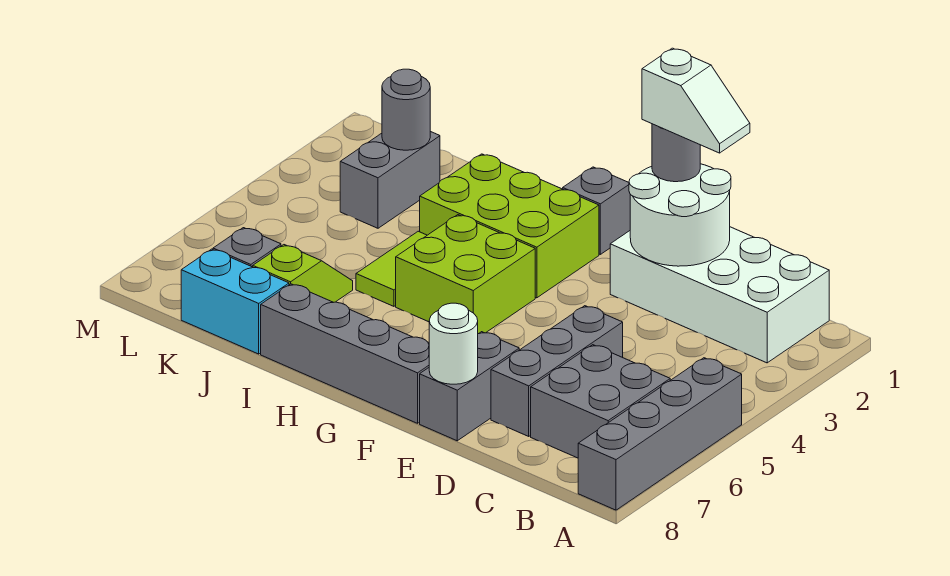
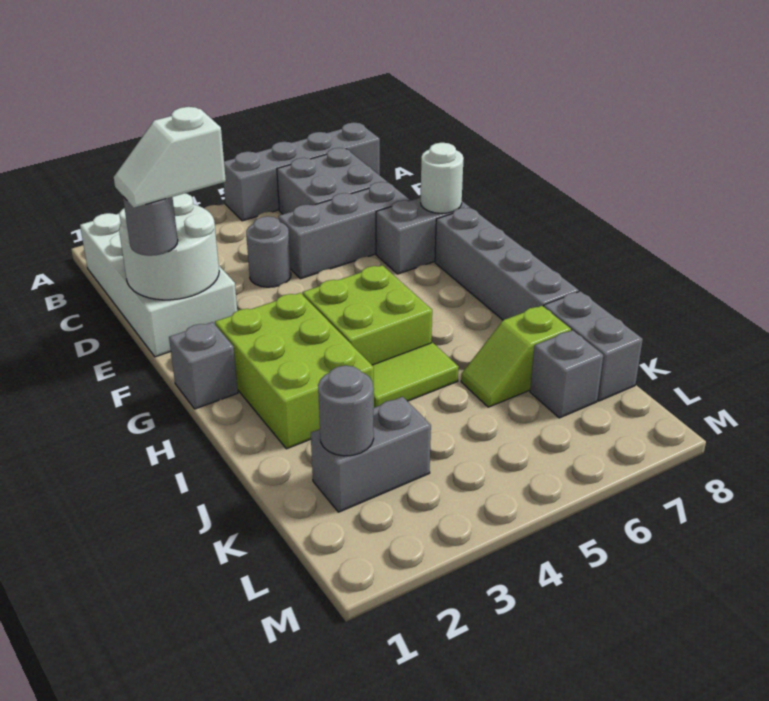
white 1x2 slope [642,48,750,153] -> white 1x2 slope turned to [114,107,226,208]
none -> grey 1x1 round brick [246,216,291,287]
cyan 1x2 brick [181,249,289,354] -> grey 1x2 brick [544,291,643,401]

